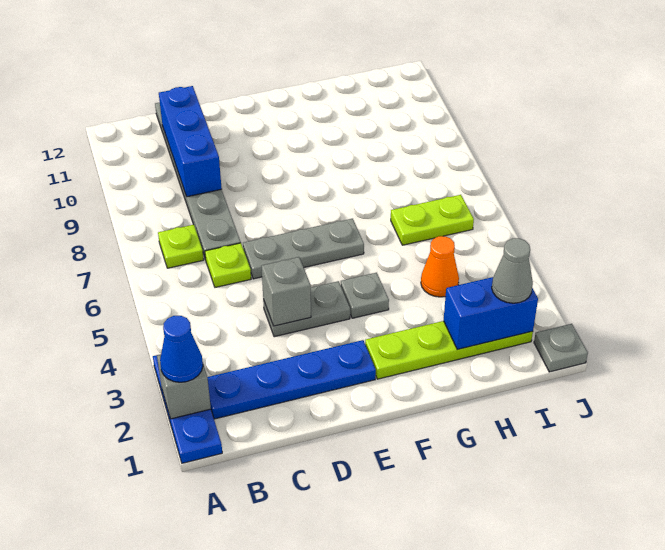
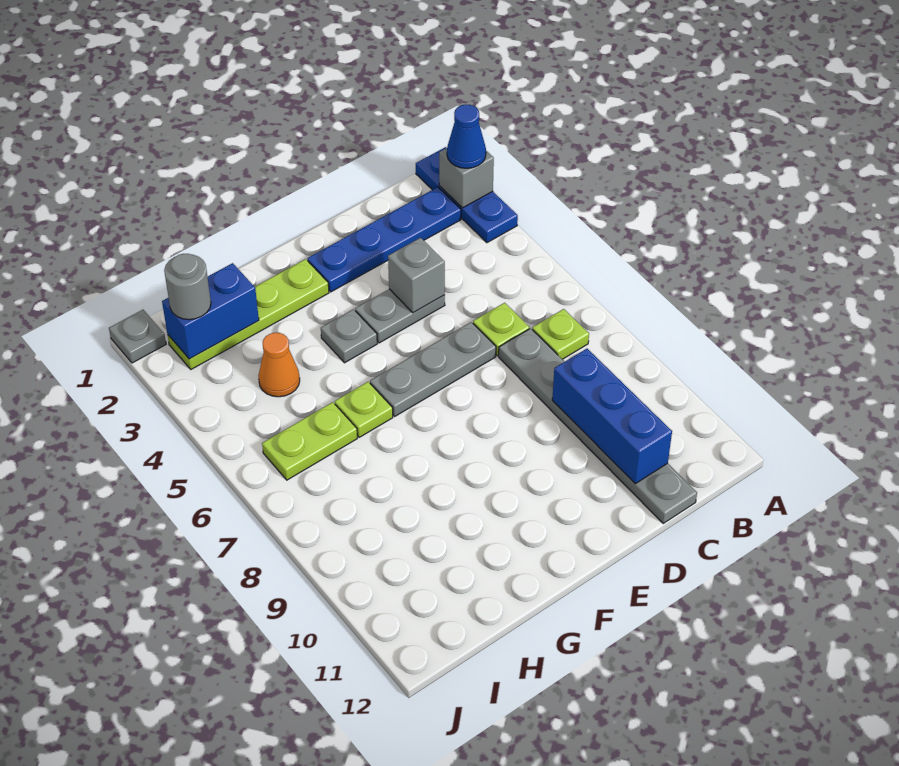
none -> lime 1x1 plate [335,382,393,437]
grey 1x1 cone [492,238,533,303] -> grey 1x1 round brick [164,254,211,320]

